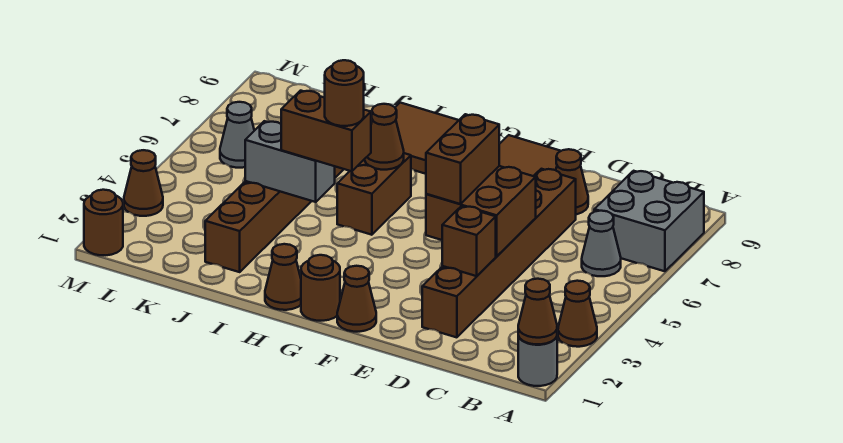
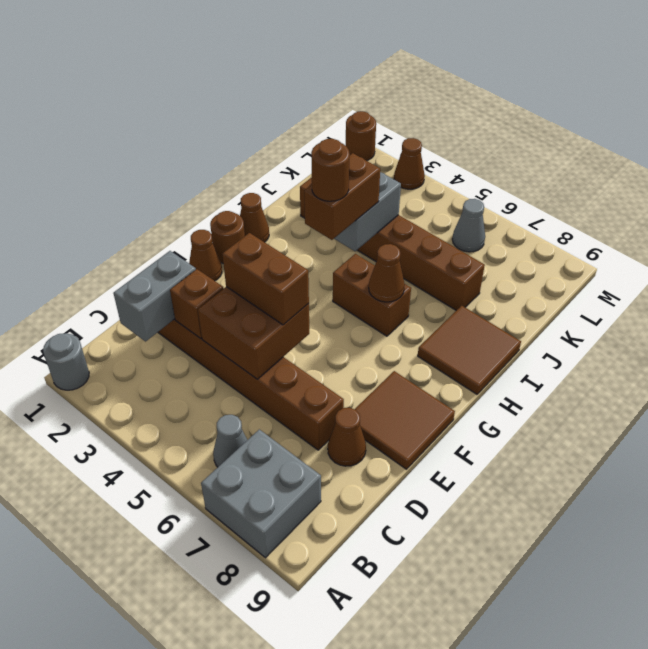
brown 1x1 cone [518,279,557,344] -> none
brown 1x1 cone [558,281,597,347] -> none
none -> grey 1x2 brick [113,251,196,341]

